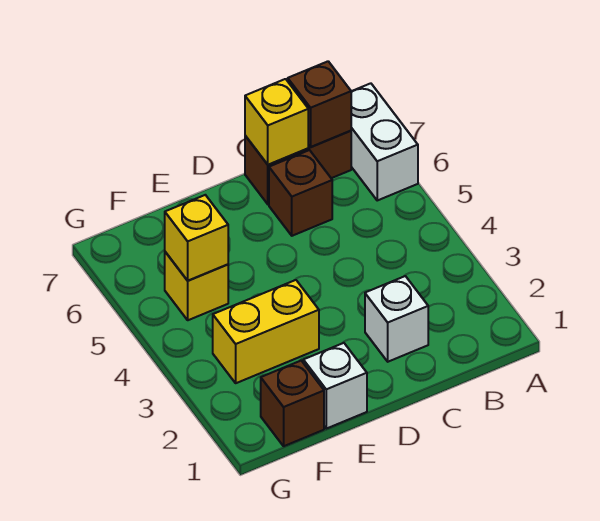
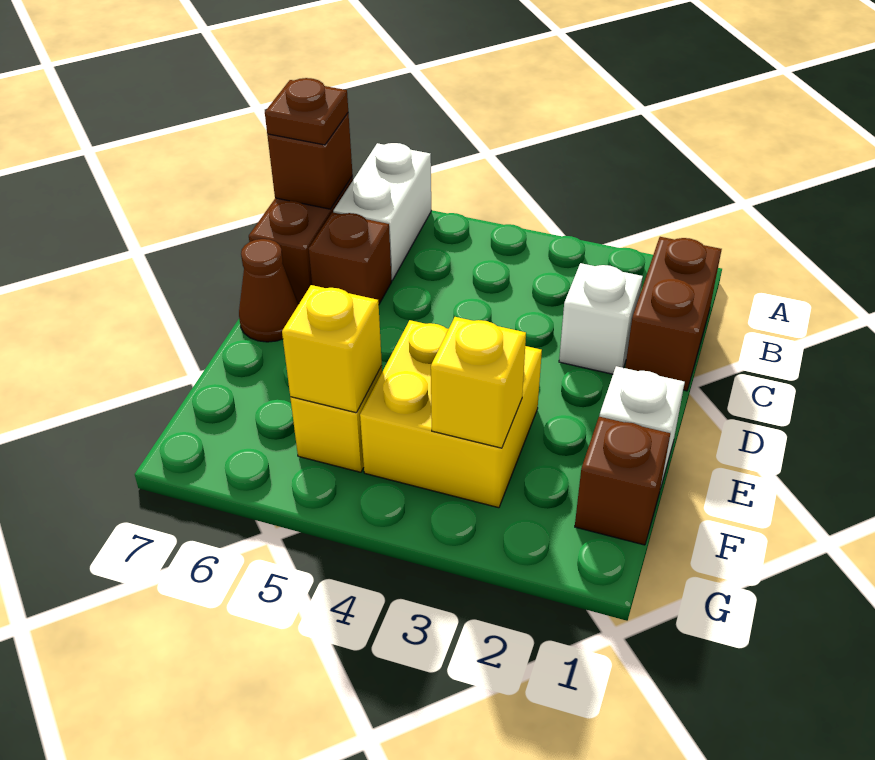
white 1x2 brick [351,83,418,200] -> white 1x2 brick turned to [333,143,431,280]
none -> brown 1x2 brick [625,237,722,391]
none -> brown 1x1 plate [265,78,348,145]
yellow 1x1 brick [245,79,308,165] -> yellow 1x1 brick moved to [431,317,526,448]
none -> brown 1x1 cone [239,239,299,342]
yellow 1x2 brick [213,280,319,383] -> yellow 2x2 brick [360,320,542,508]

